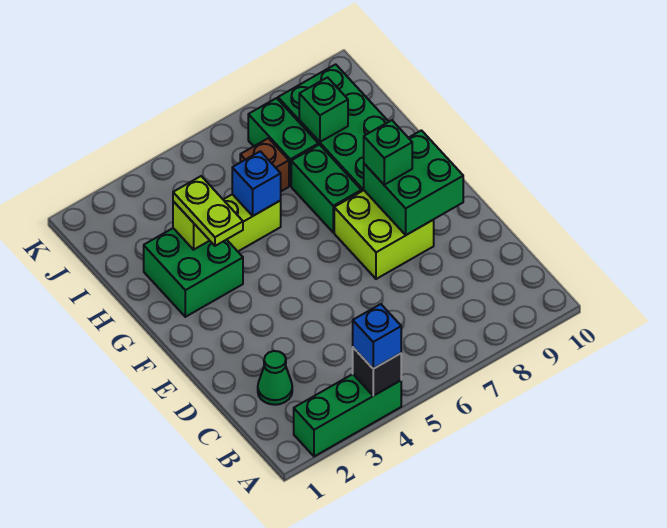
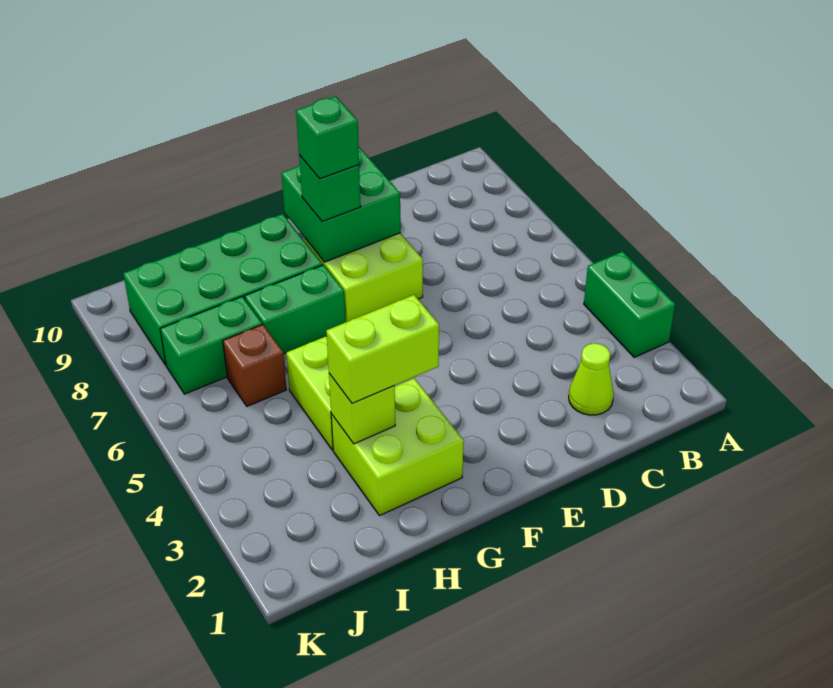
green 1x3 brick [294,374,401,456] -> green 1x2 brick [584,251,675,357]
black 1x1 brick [353,348,401,396] -> none
blue 1x1 brick [353,304,401,369] -> none
green 1x1 cone [258,351,292,405] -> lime 1x1 cone [569,343,614,415]
green 2x2 brick [144,228,243,317] -> lime 2x2 brick [331,378,464,516]
lime 1x2 plate [173,176,243,246] -> lime 1x2 brick [326,295,439,404]
blue 1x1 brick [232,151,281,216] -> none
green 1x1 brick [299,77,348,142] -> green 1x1 brick moved to [296,96,359,179]

